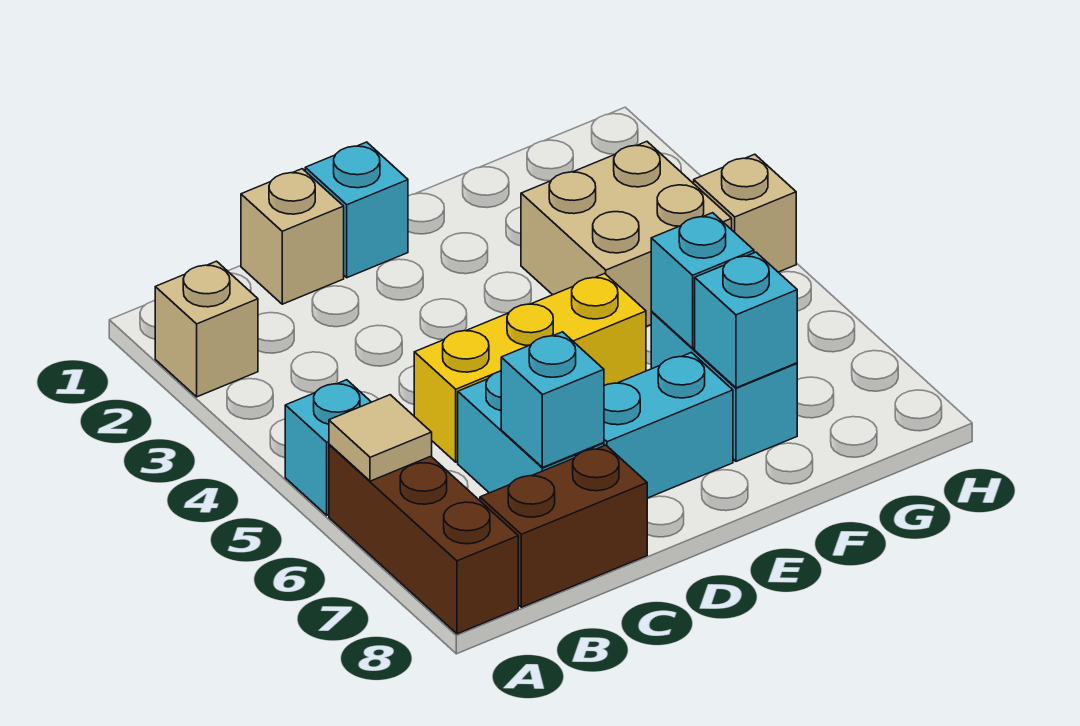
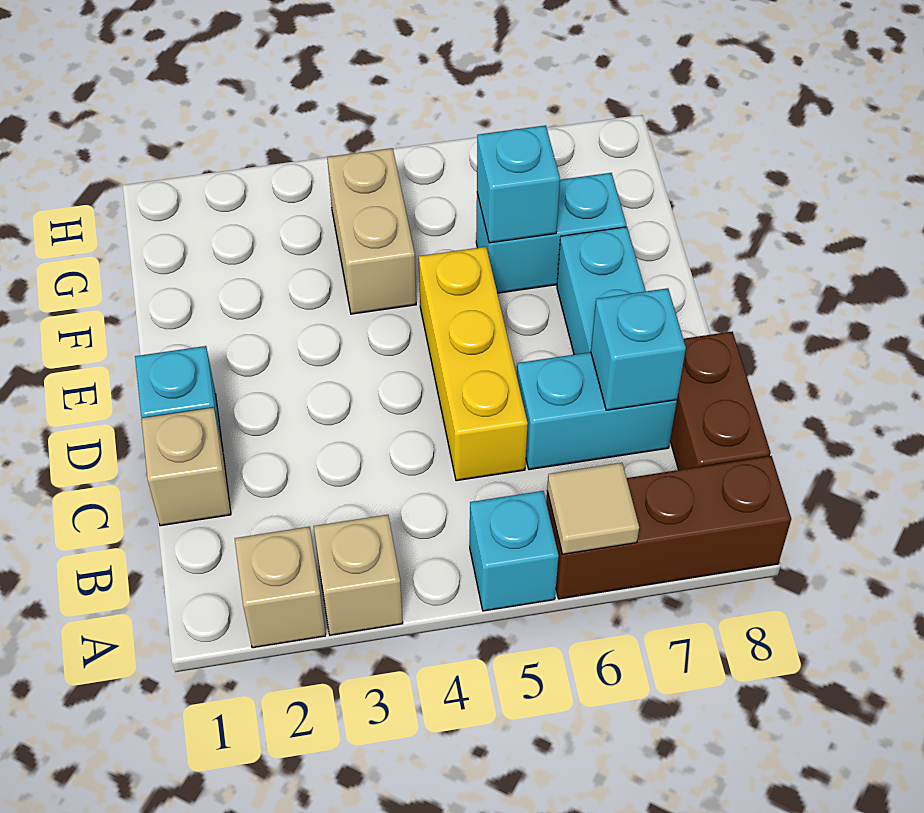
tan 2x2 brick [521,142,732,326] -> tan 1x2 brick [327,148,416,314]
cyan 1x1 brick [695,252,797,388] -> none
tan 1x1 brick [694,154,796,272] -> tan 1x1 brick moved to [314,515,403,635]

